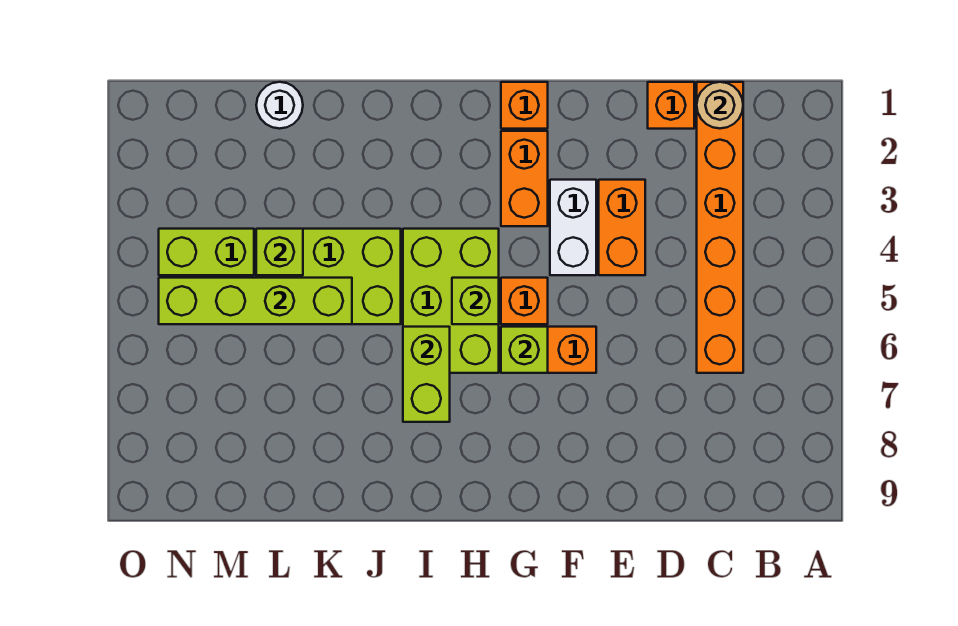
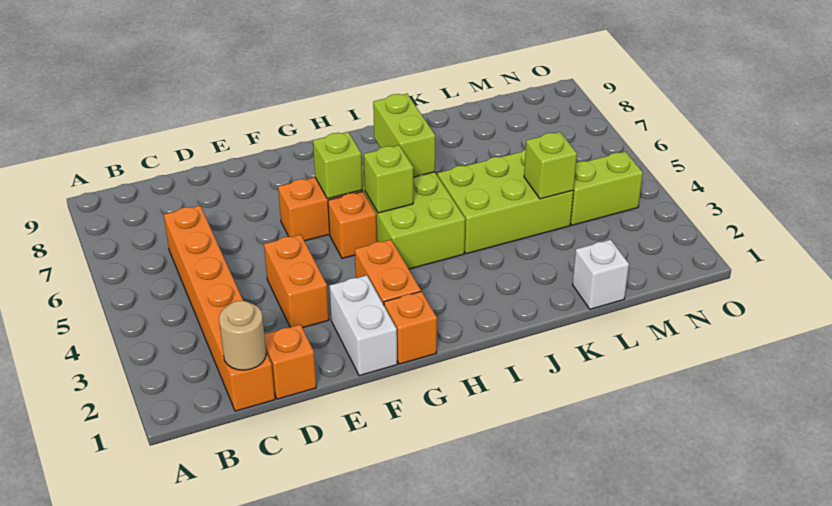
white 1x2 brick [550,180,596,275] -> white 1x2 brick moved to [330,275,397,376]
lime 1x4 brick [159,278,352,324] -> none
white 1x1 round brick [256,82,303,129] -> white 1x1 brick [572,240,629,309]

